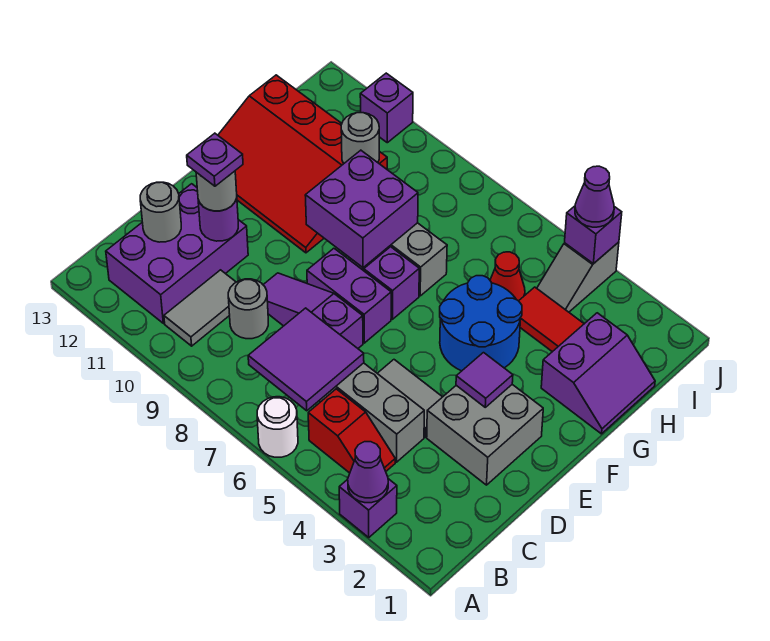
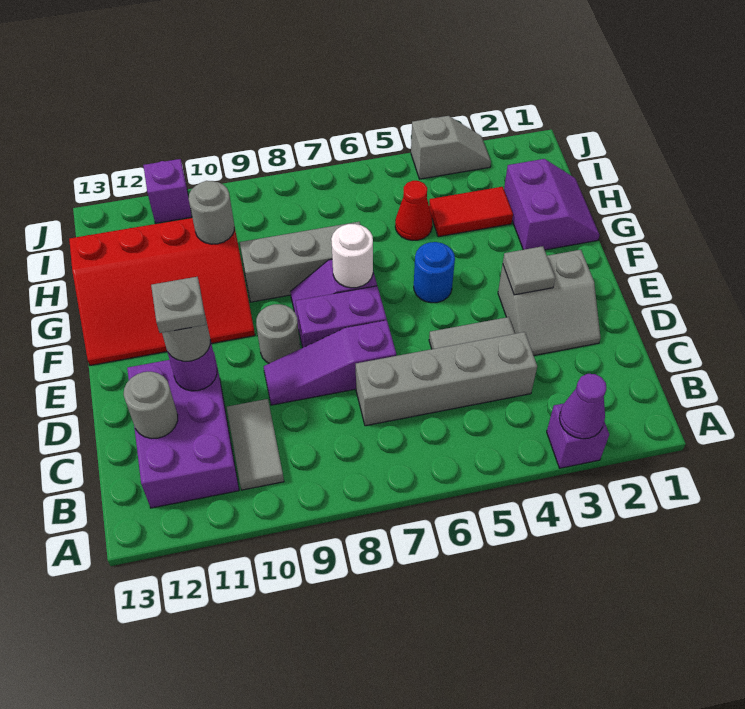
white 1x1 round brick [257,397,298,457] -> white 1x1 round brick moved to [331,224,373,288]
red 1x2 slope [308,389,395,473] -> none
purple 2x2 tile [248,308,364,411] -> none
grey 1x1 round brick [228,279,268,339] -> grey 1x1 round brick moved to [256,304,300,363]
grey 2x2 brick [427,385,543,485] -> grey 2x2 slope [498,250,601,355]
purple 1x1 plate [187,133,243,186] -> grey 1x1 plate [151,277,206,333]
purple 1x1 tile [456,353,513,407] -> grey 1x1 tile [503,246,555,295]
blue 2x2 round brick [440,276,522,371] -> blue 1x1 round brick [414,242,455,303]
purple 2x2 brick [305,150,418,268] -> none
grey 1x2 slope [537,242,619,312] -> grey 1x2 slope turned to [411,116,491,179]
purple 1x1 brick [565,206,622,264] -> none
purple 1x1 cone [575,166,614,227] -> none

